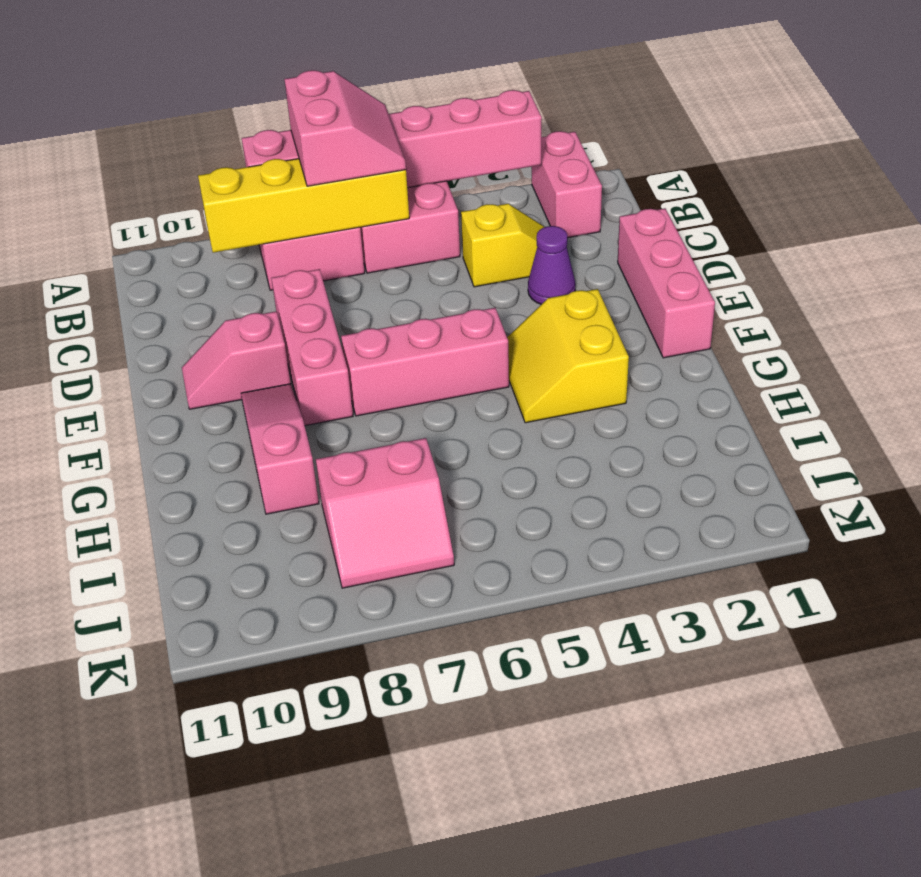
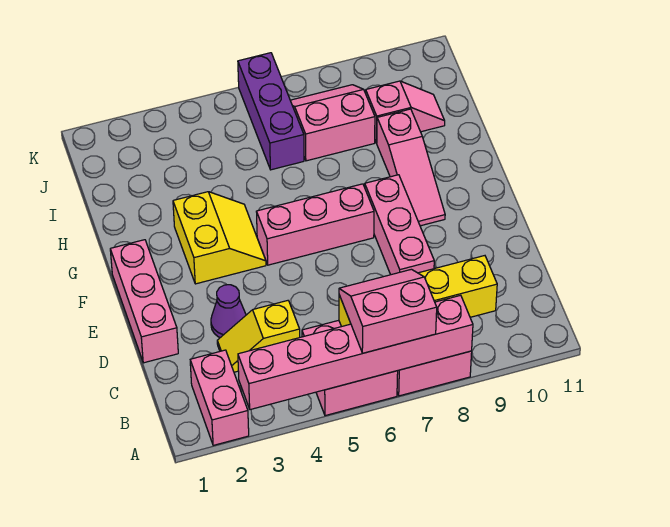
pink 2x2 slope [284,70,406,186] -> pink 2x2 slope turned to [339,269,437,353]
pink 1x2 slope [182,311,291,409] -> pink 1x2 slope moved to [366,81,445,143]
none -> purple 1x3 brick [238,53,304,170]

